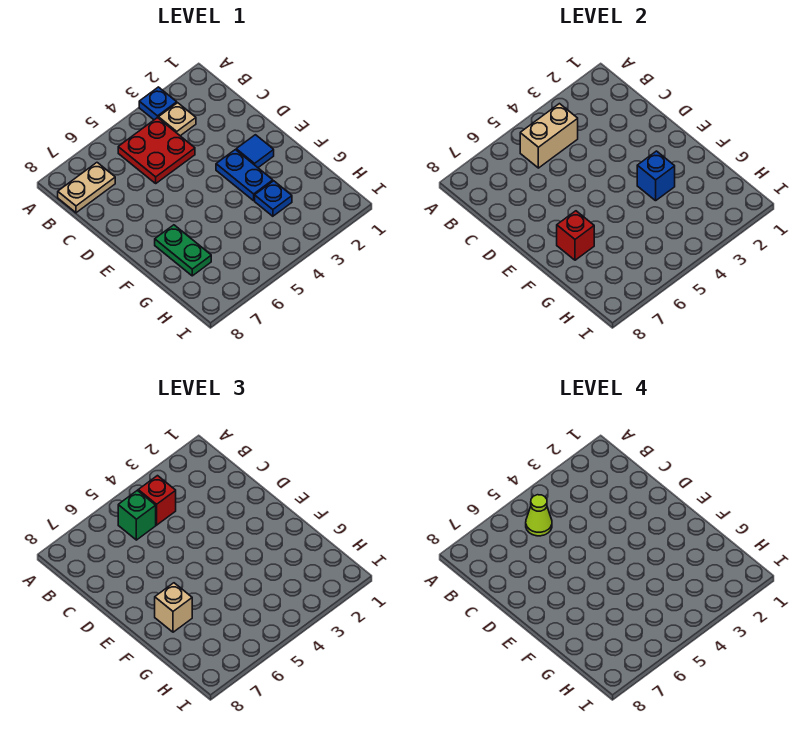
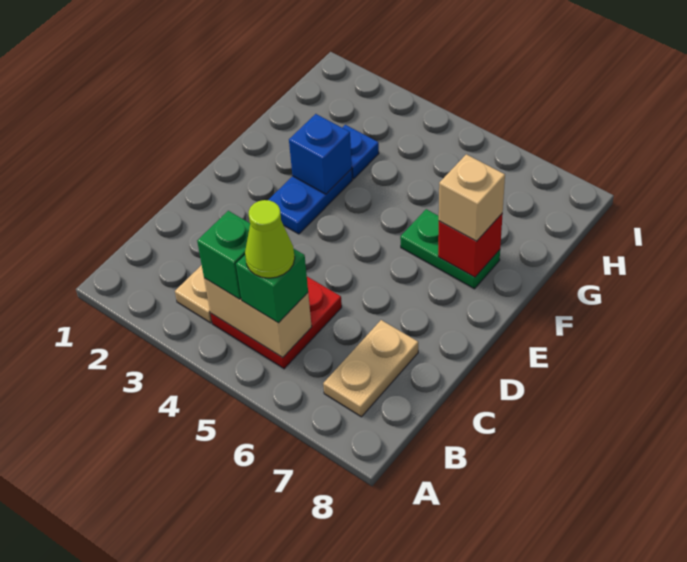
blue 1x1 plate [139,87,177,120] -> none
red 1x1 brick [138,476,176,525] -> green 1x1 brick [197,211,250,299]
tan 1x2 plate [58,163,115,213] -> tan 1x2 plate turned to [323,320,418,417]
blue 1x1 tile [236,135,274,168] -> none
green 1x2 plate [155,225,211,276] -> green 1x2 plate turned to [400,209,500,289]

